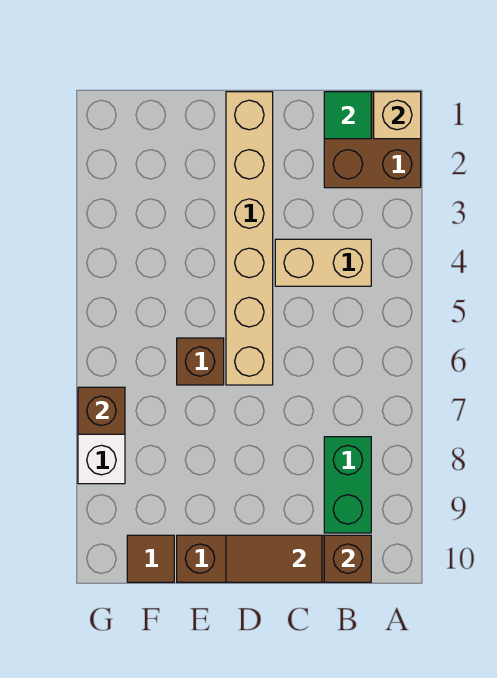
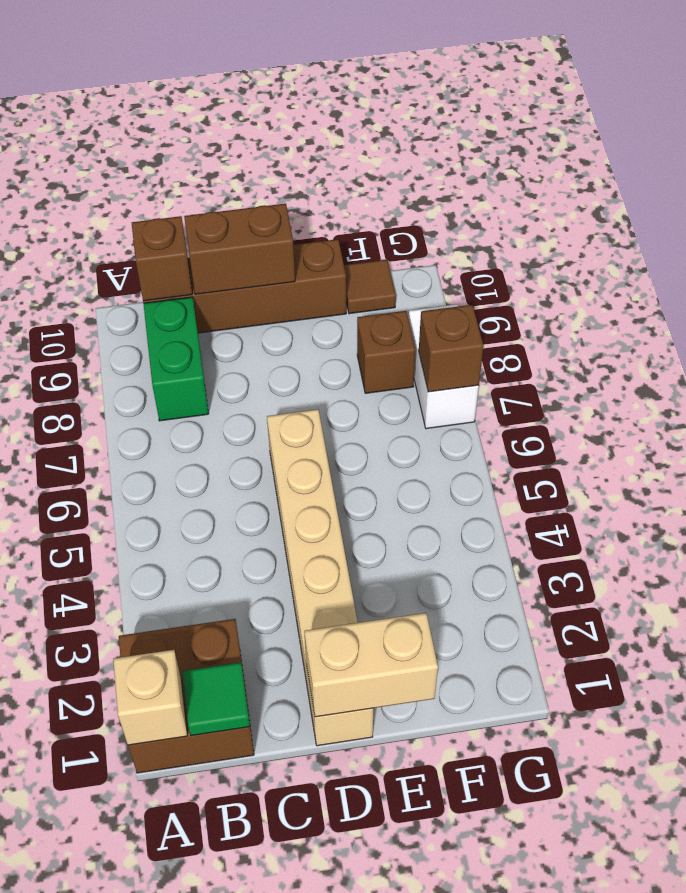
tan 1x2 brick [275,239,371,286] -> tan 1x2 brick moved to [304,613,438,717]
brown 1x2 tile [226,535,322,582] -> brown 1x2 brick [184,204,295,294]
brown 1x1 brick [177,338,224,385] -> brown 1x1 brick moved to [357,311,416,393]

